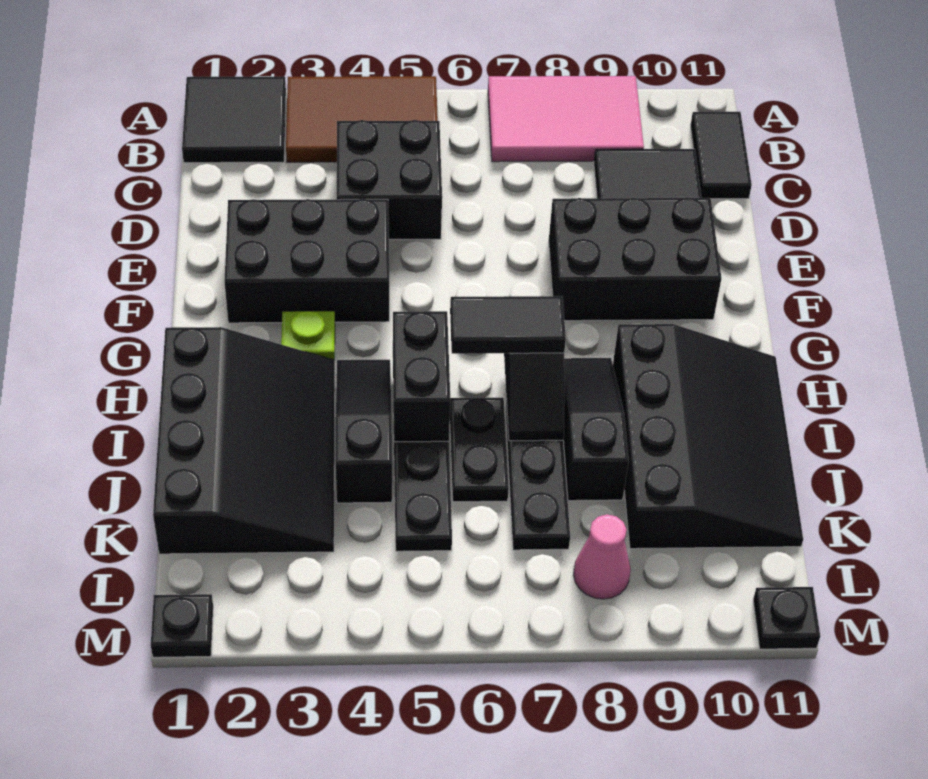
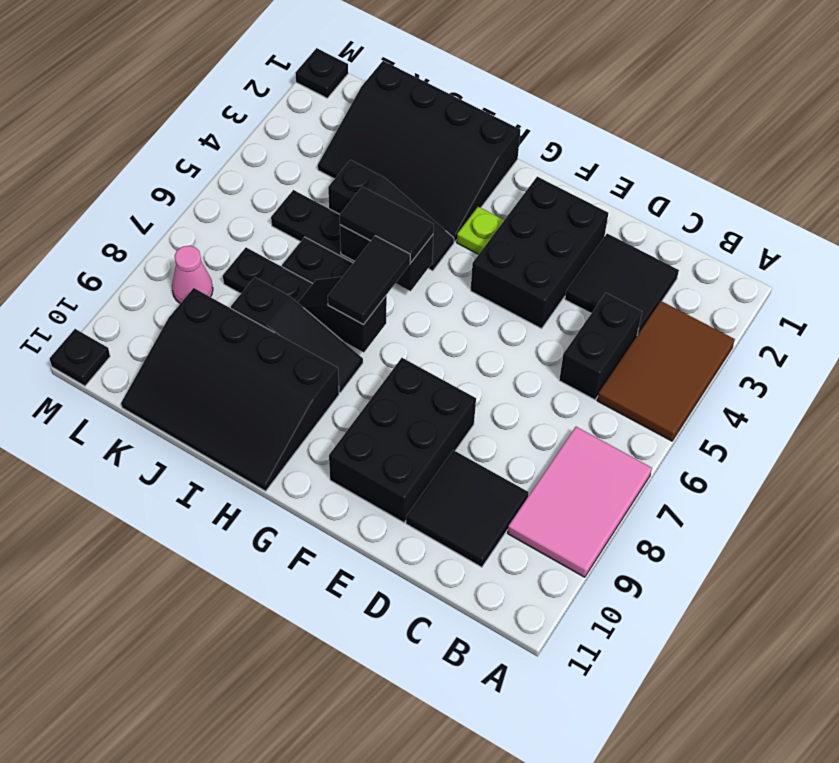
black 2x2 tile [182,77,286,163] -> black 2x2 tile moved to [565,234,679,335]
black 1x2 tile [690,112,752,199] -> black 1x2 tile moved to [340,187,434,262]
black 2x2 brick [337,120,442,239] -> black 1x2 brick [559,293,642,400]

